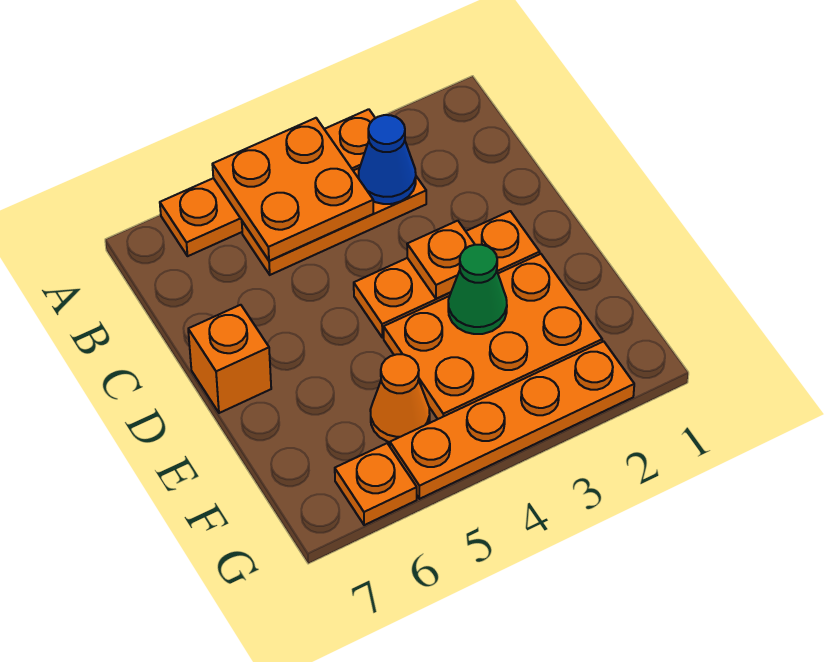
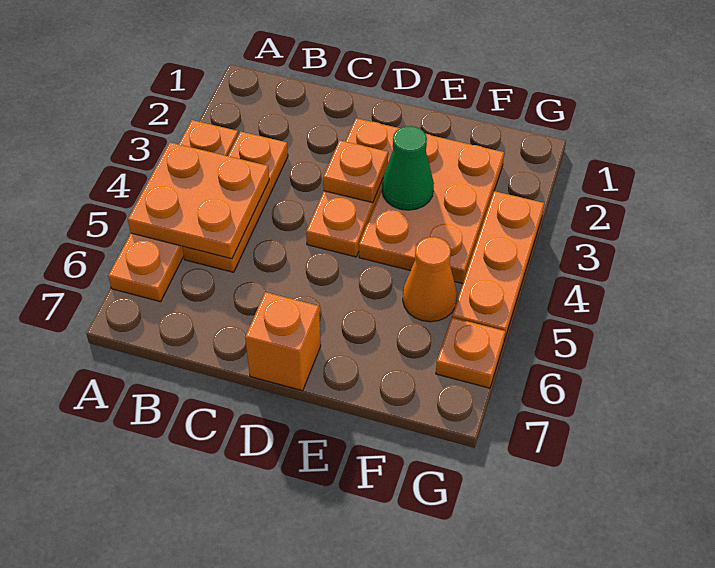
blue 1x1 cone [359,115,416,204] -> none
orange 1x4 plate [390,341,634,499] -> orange 1x3 plate [452,191,544,340]

